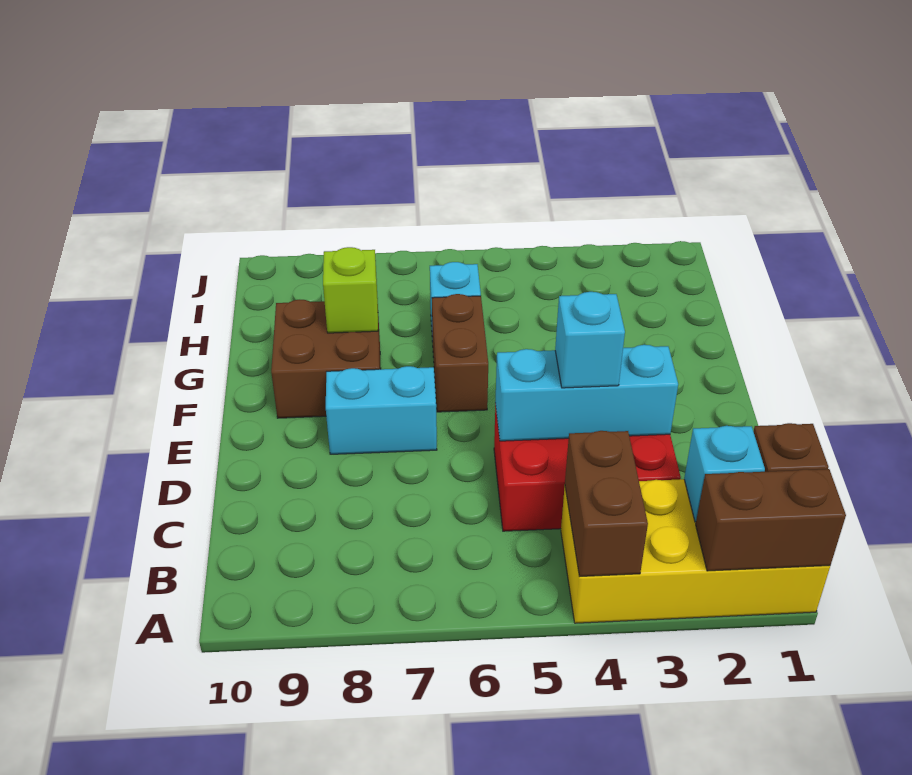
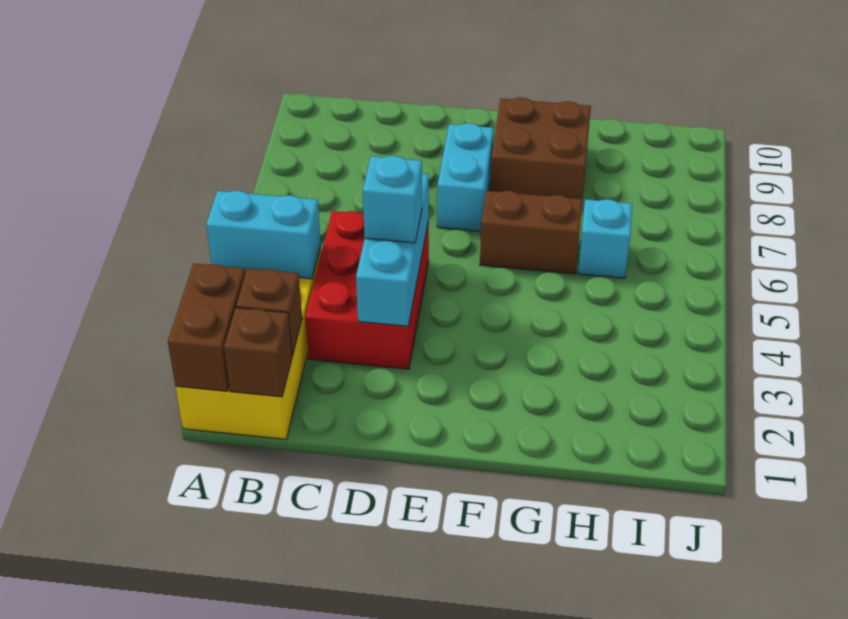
brown 1x2 brick [565,431,648,577] -> cyan 1x2 brick [206,191,321,279]
cyan 1x1 brick [684,426,765,522] -> brown 1x1 brick [236,268,302,356]
lime 1x1 brick [323,247,378,333] -> none

